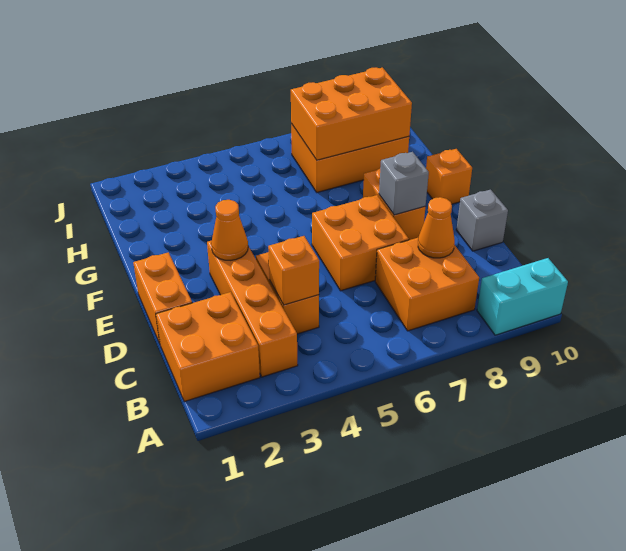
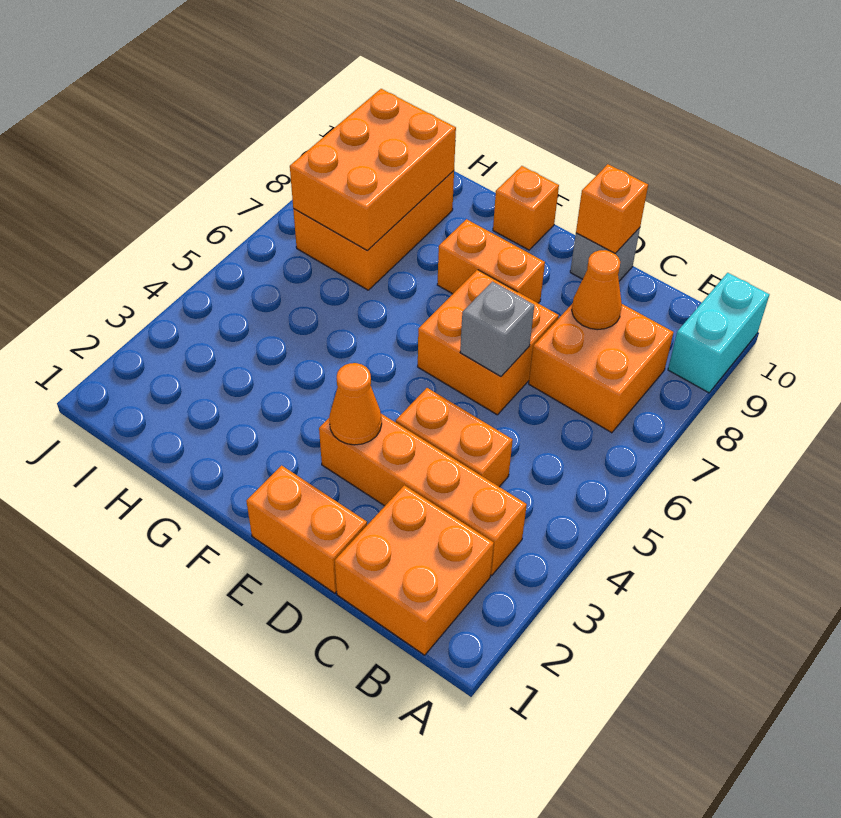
orange 1x1 brick [268,236,319,305] -> orange 1x1 brick moved to [576,164,648,253]
grey 1x1 brick [379,152,429,215] -> grey 1x1 brick moved to [460,282,534,377]

